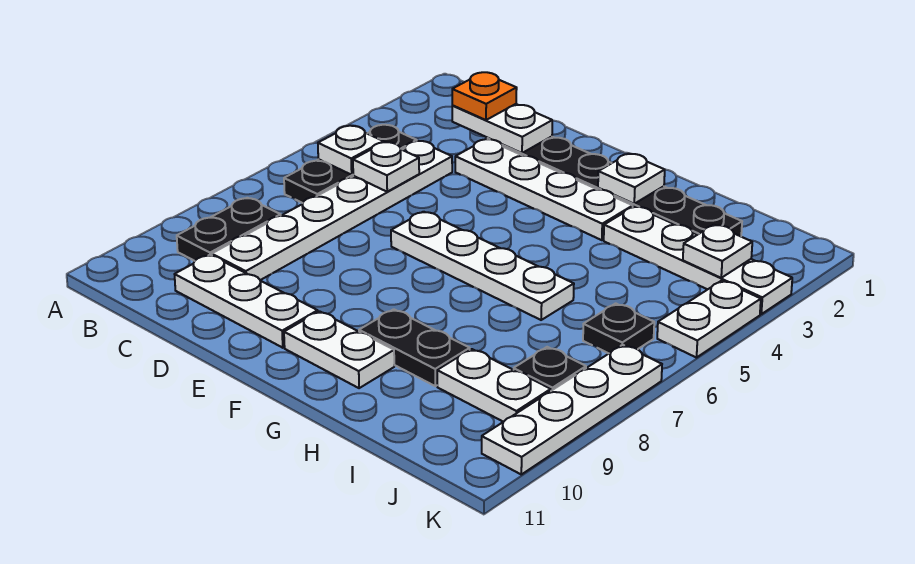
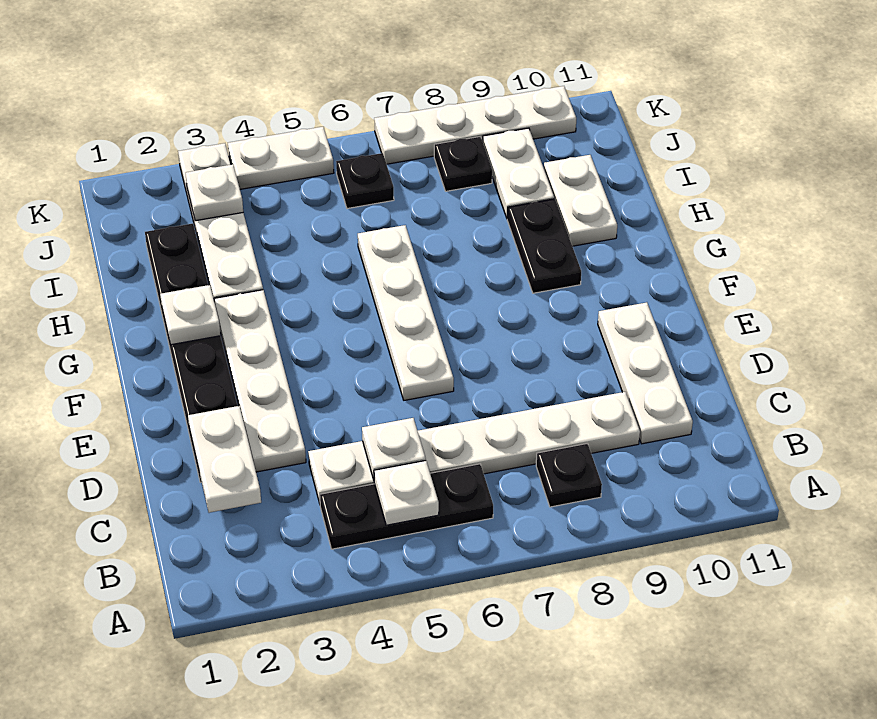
black 1x2 plate [177,198,281,261] -> black 1x1 plate [536,443,602,507]
orange 1x1 plate [452,72,517,120] -> none
white 1x2 plate [284,311,394,388] -> white 1x2 plate moved to [544,155,617,246]

